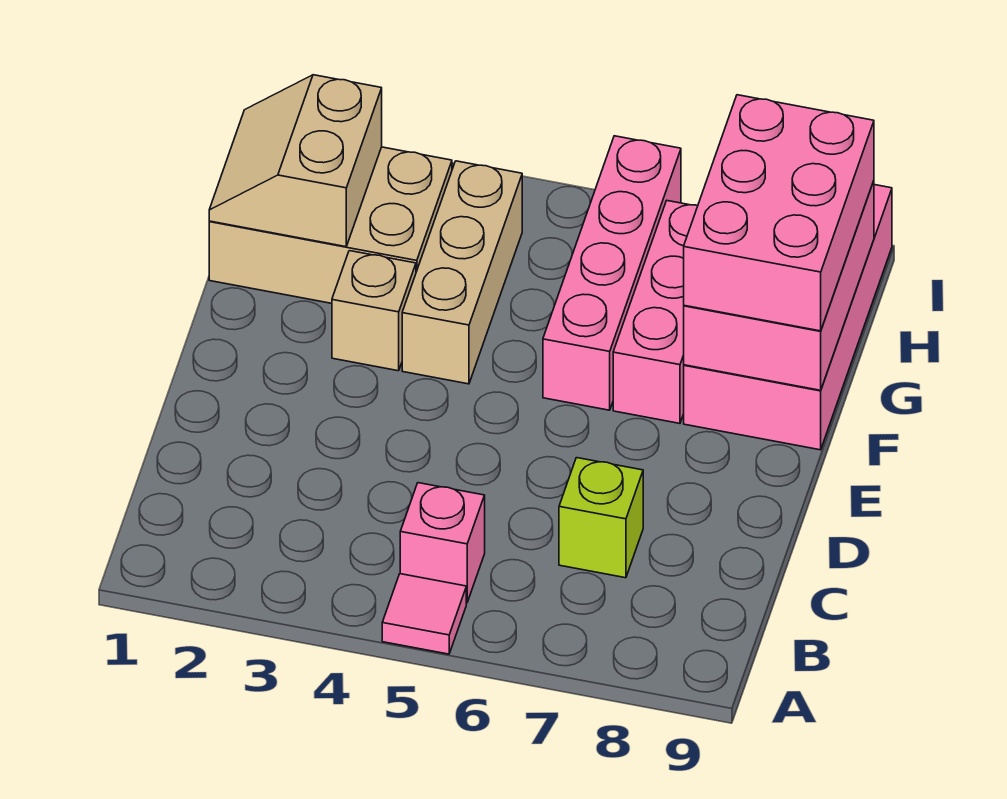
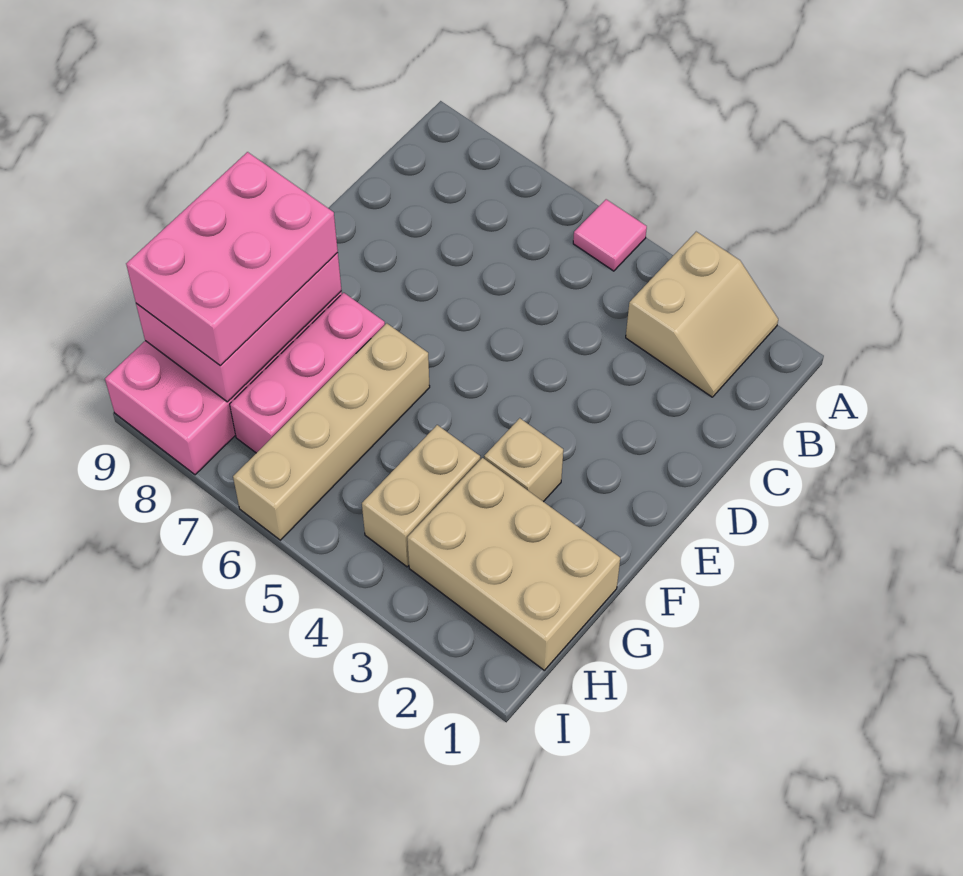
pink 1x1 brick [400,483,485,603] -> none
lime 1x1 brick [559,458,643,578] -> none
tan 1x3 brick [402,161,522,384] -> tan 1x2 brick [362,425,480,567]
pink 1x4 brick [543,136,681,410] -> tan 1x4 brick [233,323,430,540]
tan 2x2 slope [209,75,382,247] -> tan 2x2 slope moved to [626,232,778,397]

